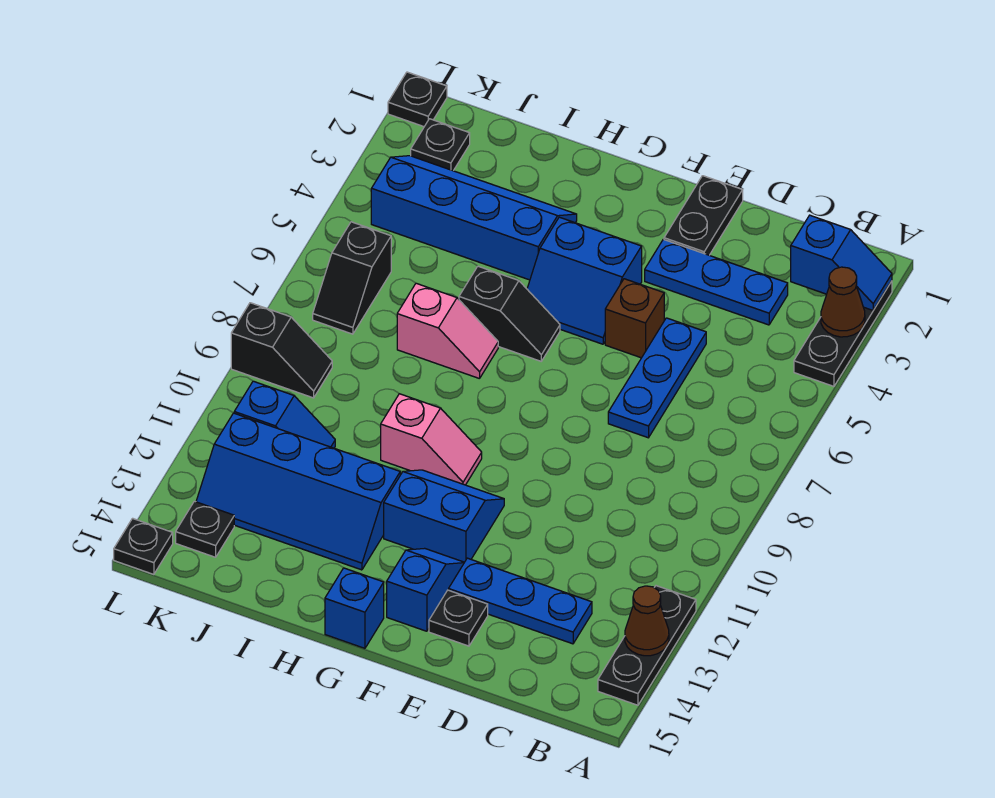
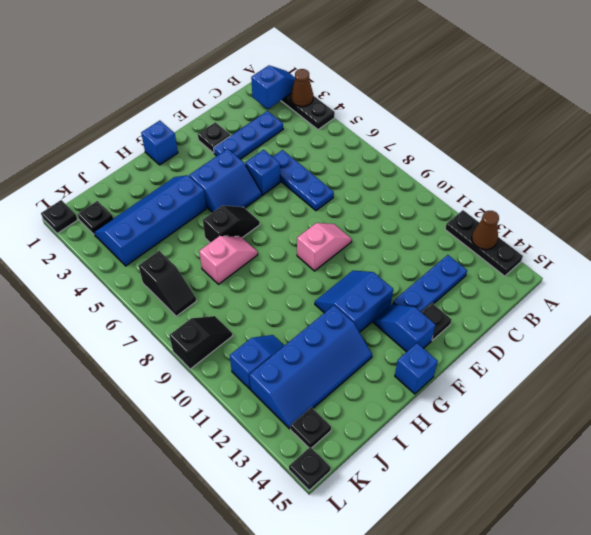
black 1x2 plate [664,176,743,255] -> black 1x1 plate [198,122,231,153]
brown 1x1 brick [605,279,664,358] -> blue 1x1 brick [245,150,280,195]
none -> blue 1x1 brick [141,121,178,165]
pink 1x2 slope [381,394,482,485] -> pink 1x2 slope moved to [297,223,352,271]

